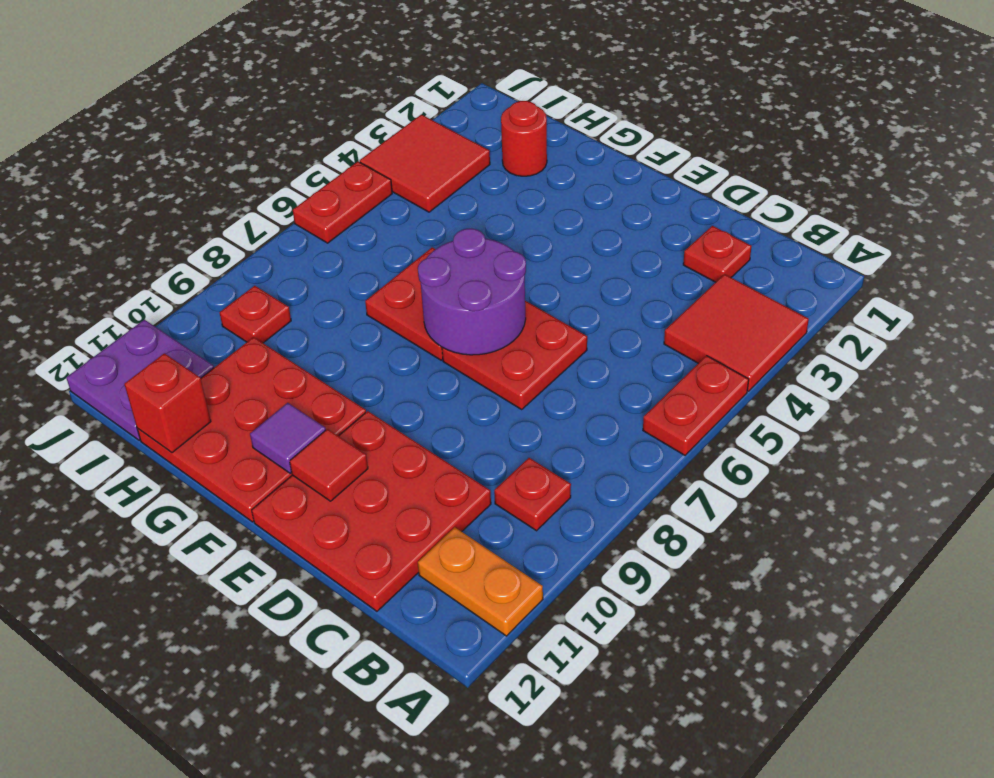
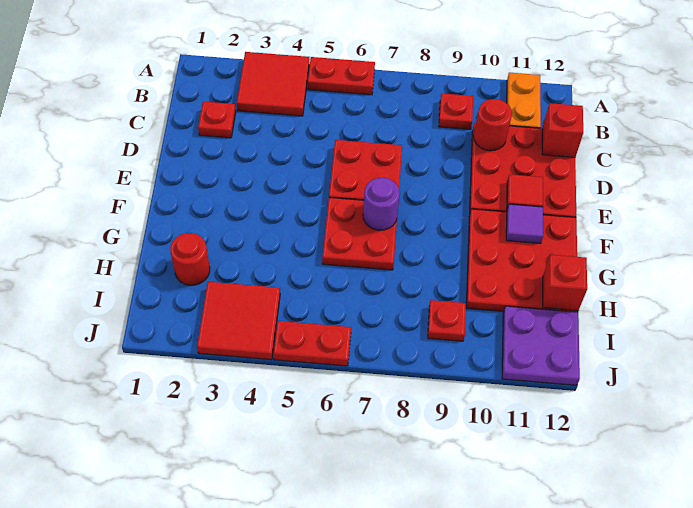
none -> red 1x1 round brick [474,99,512,151]
none -> red 1x1 brick [542,103,583,157]
purple 2x2 round brick [418,229,526,355] -> purple 1x1 round brick [363,178,400,230]

